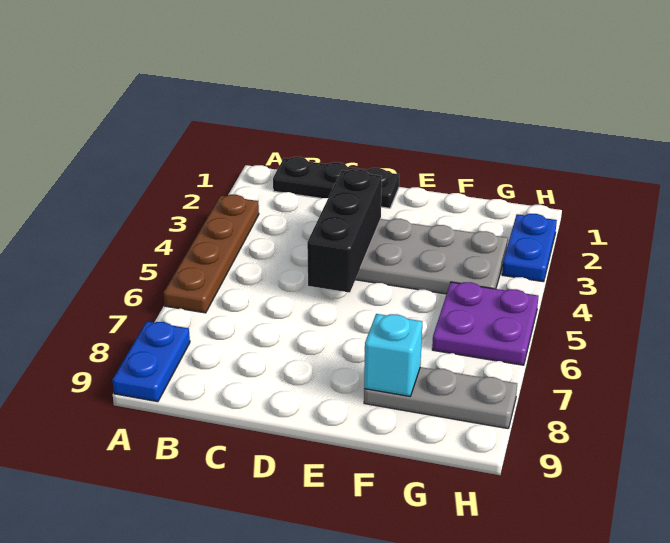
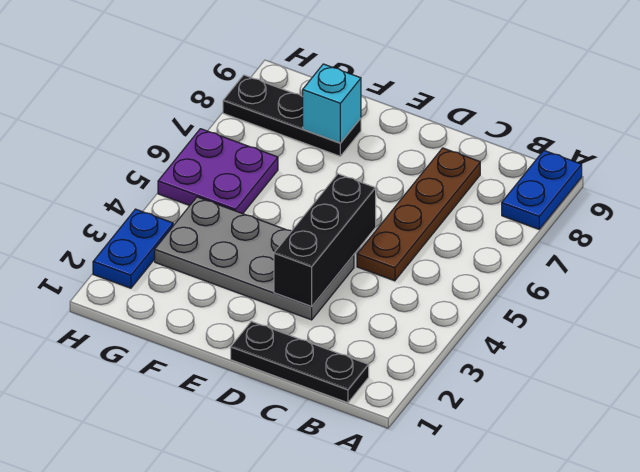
brown 1x4 plate [164,195,259,313] -> brown 1x4 plate moved to [357,148,480,281]
grey 1x3 plate [364,367,517,429] -> black 1x3 plate [223,75,361,156]

